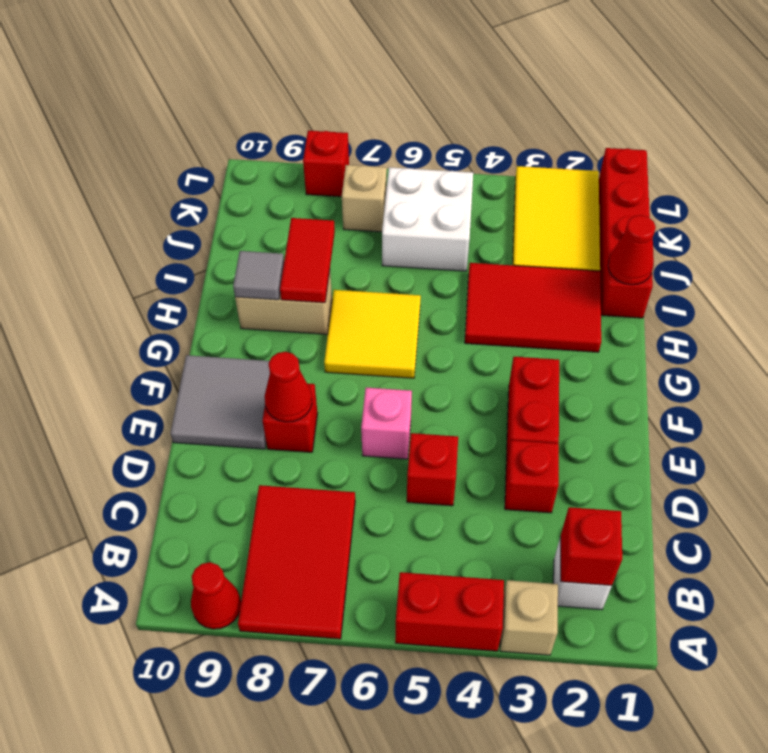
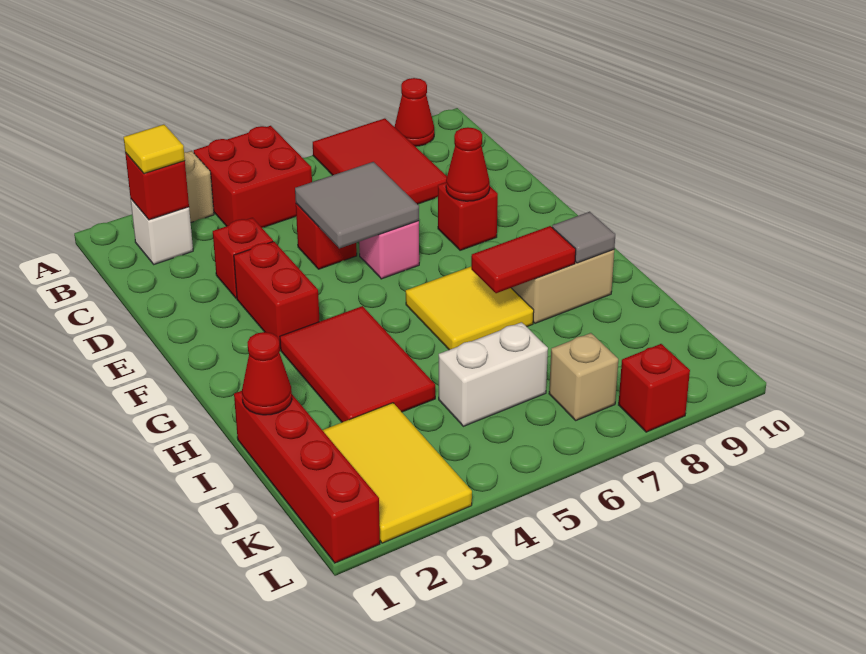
red 1x2 brick [395,572,504,651] -> red 2x2 brick [194,126,312,228]
none -> yellow 1x1 tile [124,124,185,174]
grey 2x2 tile [170,355,270,449] -> grey 2x2 tile moved to [295,162,419,248]
red 2x3 tile [465,263,601,352] -> red 2x3 tile turned to [280,306,435,422]
red 1x2 tile [280,218,335,303] -> red 1x2 tile turned to [471,226,576,293]
white 2x2 brick [382,167,473,271] -> white 1x2 brick [439,322,548,426]

